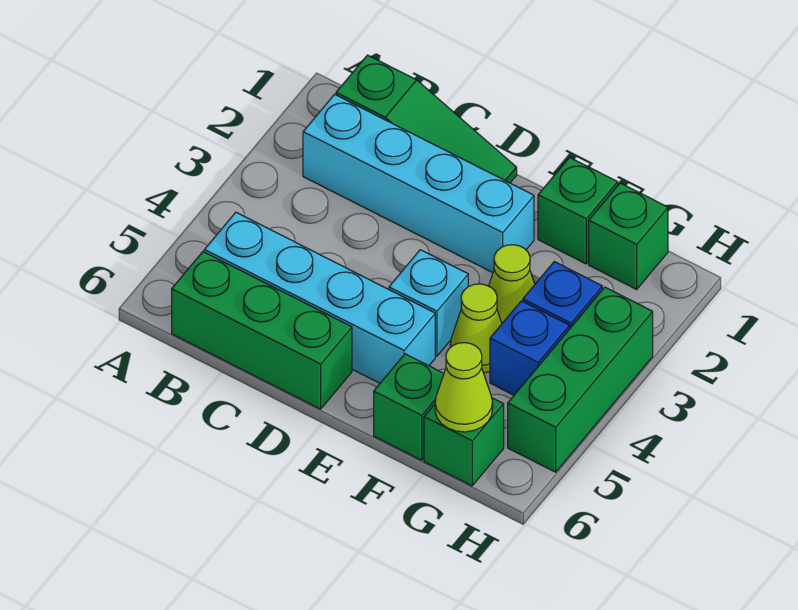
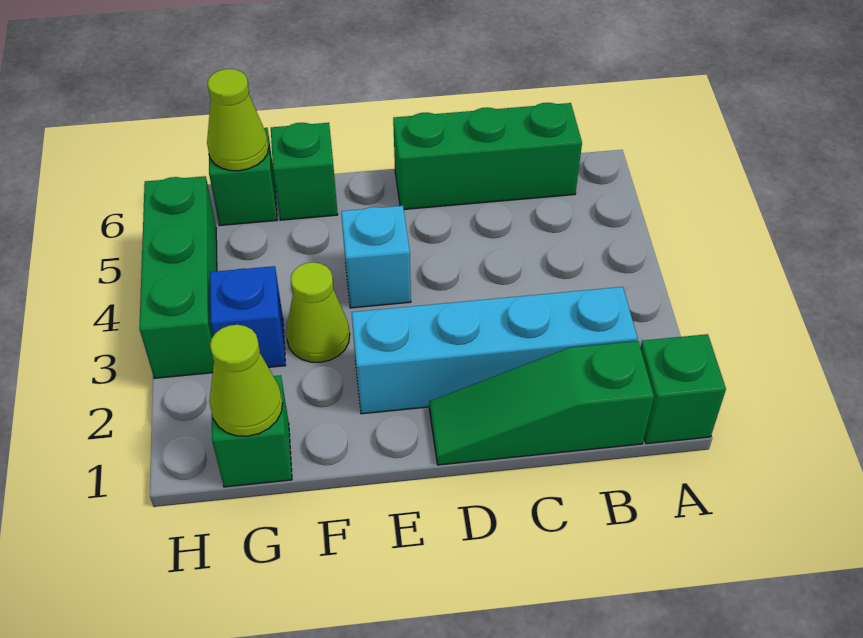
cyan 1x4 brick [204,212,435,383] -> none
green 1x1 brick [538,157,618,264] -> green 1x1 brick moved to [640,334,726,444]
lime 1x1 cone [450,284,502,373] -> lime 1x1 cone moved to [209,325,283,436]
blue 1x1 brick [490,301,569,395] -> none

